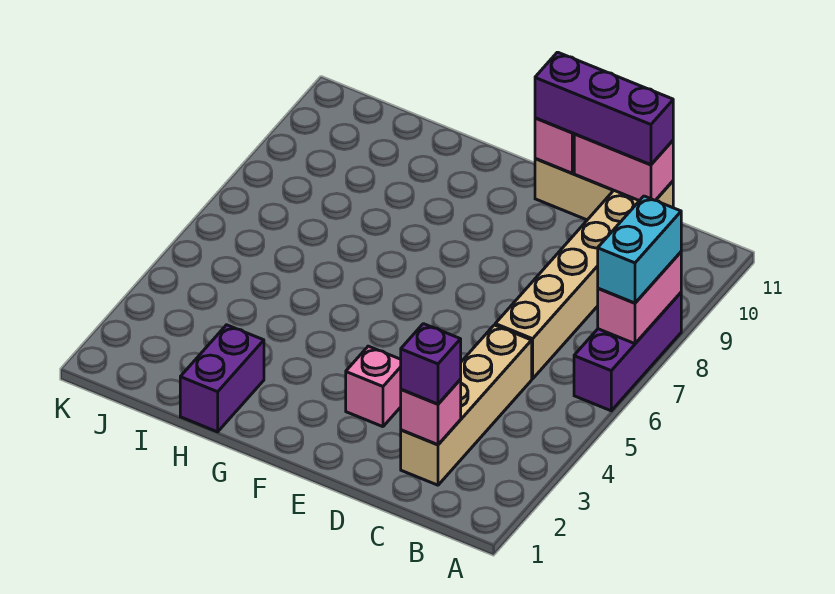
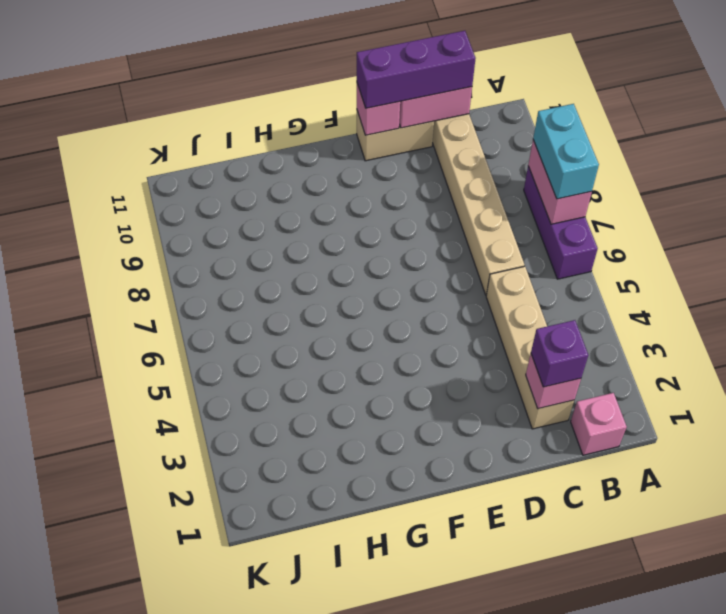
pink 1x1 brick [346,346,401,427] -> pink 1x1 brick moved to [571,393,627,455]
purple 1x2 brick [180,325,264,432] -> none

